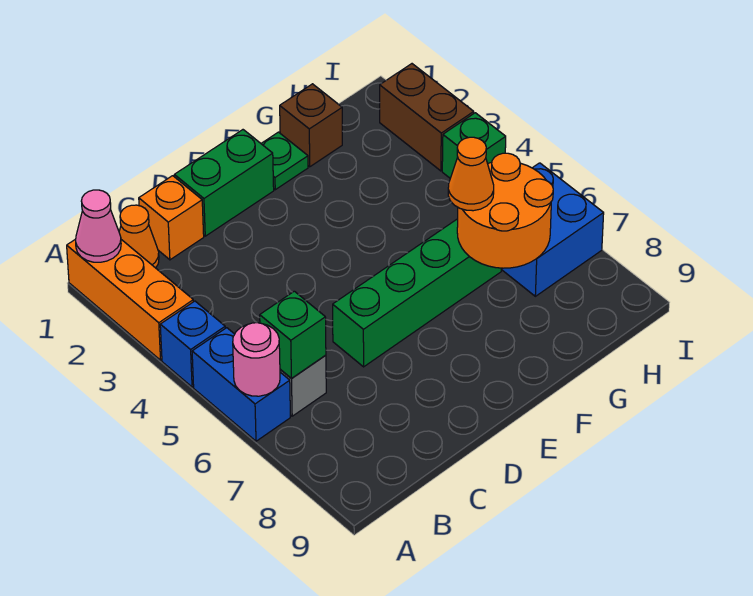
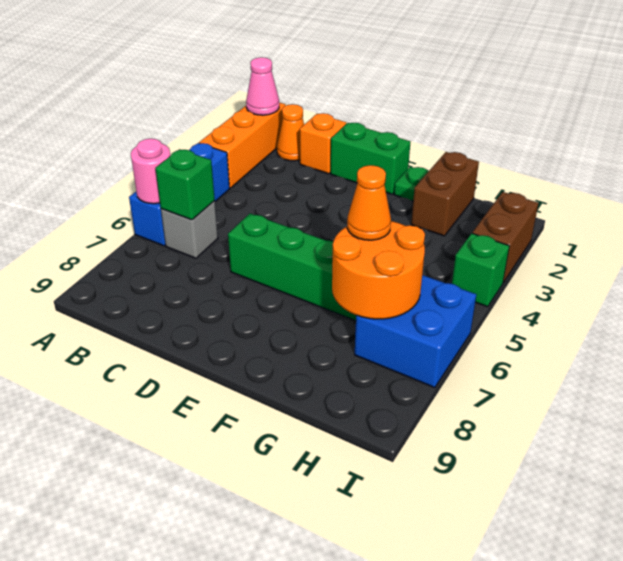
brown 1x1 brick [280,84,342,167] -> brown 1x2 brick [411,152,479,236]

